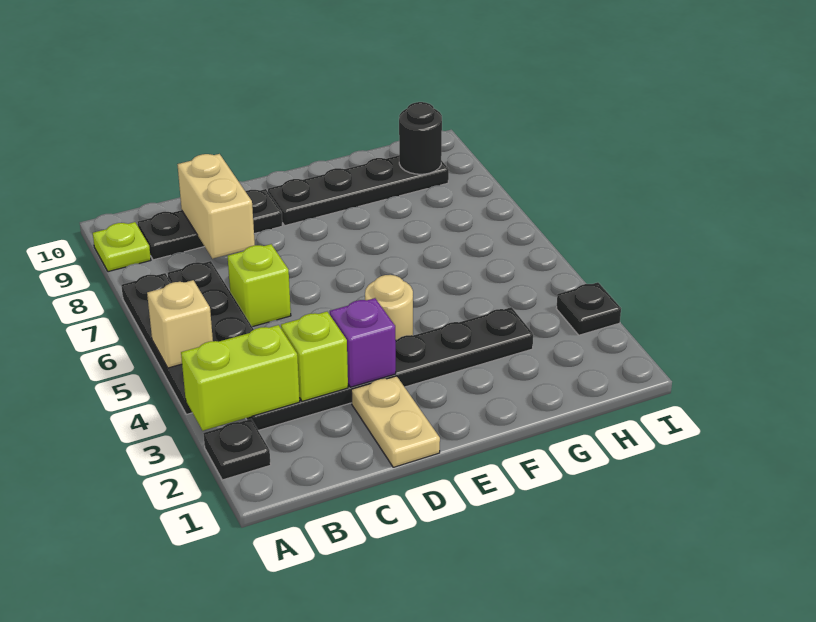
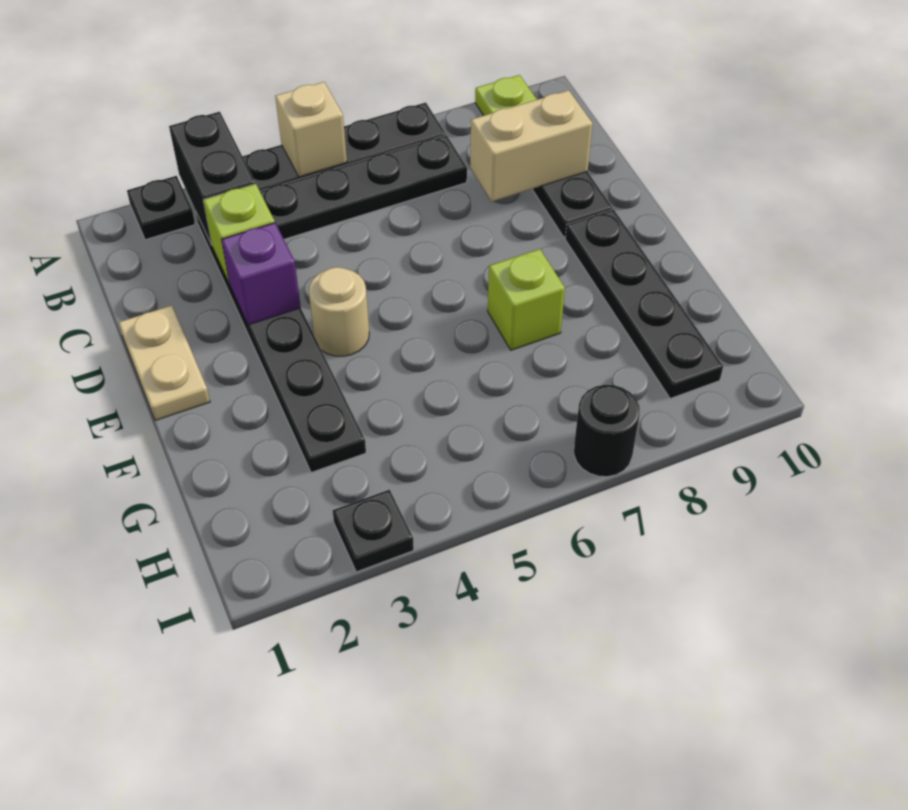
lime 1x2 brick [181,325,300,431] -> black 1x2 brick [169,112,255,245]
lime 1x1 brick [228,244,291,327] -> lime 1x1 brick moved to [488,249,565,350]
tan 1x2 plate [351,376,440,467] -> tan 1x2 plate turned to [118,305,210,421]
black 1x1 round brick [399,102,442,174] -> black 1x1 round brick moved to [574,385,640,477]

